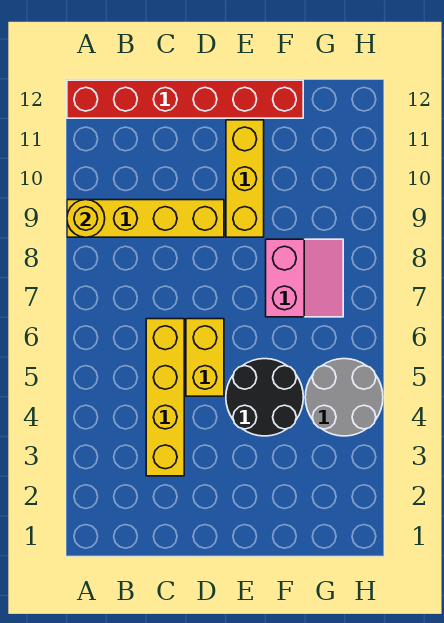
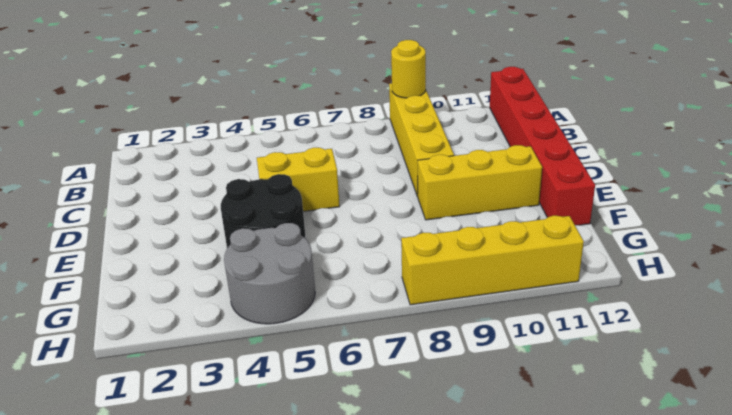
yellow 1x4 brick [146,319,184,476] -> yellow 1x4 brick moved to [401,216,584,305]
pink 2x2 slope [266,239,343,317] -> none

